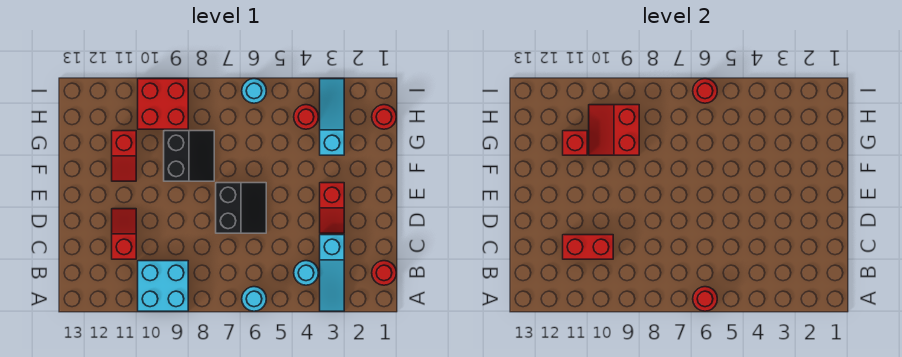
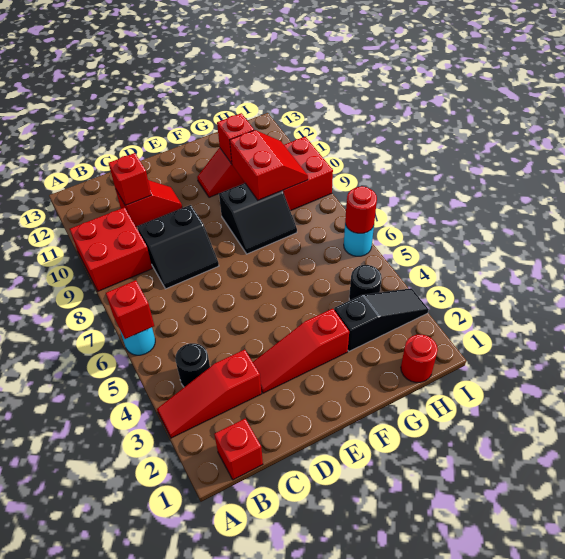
cyan 1x3 slope [320,235,344,311] -> red 1x3 slope [157,350,261,438]
red 1x1 round brick [693,287,717,311] -> red 1x1 brick [106,280,154,339]
cyan 2x2 brick [138,261,188,311] -> red 2x2 brick [70,207,152,291]
red 1x1 round brick [372,261,396,285] -> red 1x1 brick [214,419,263,480]
cyan 1x1 round brick [294,261,318,285] -> black 1x1 round brick [175,343,210,387]
red 1x2 brick [563,235,613,259] -> red 1x1 brick [109,153,151,205]
red 1x2 slope [320,183,344,233] -> red 1x3 slope [253,309,349,393]
black 2x2 slope [216,183,266,233] -> black 2x2 slope moved to [137,205,219,289]
cyan 1x3 slope [320,79,344,155] -> black 1x3 slope [334,288,429,351]
red 2x2 slope [589,105,639,155] -> red 2x2 slope turned to [230,130,308,200]
red 1x1 round brick [294,105,318,129] -> black 1x1 round brick [349,265,382,300]

